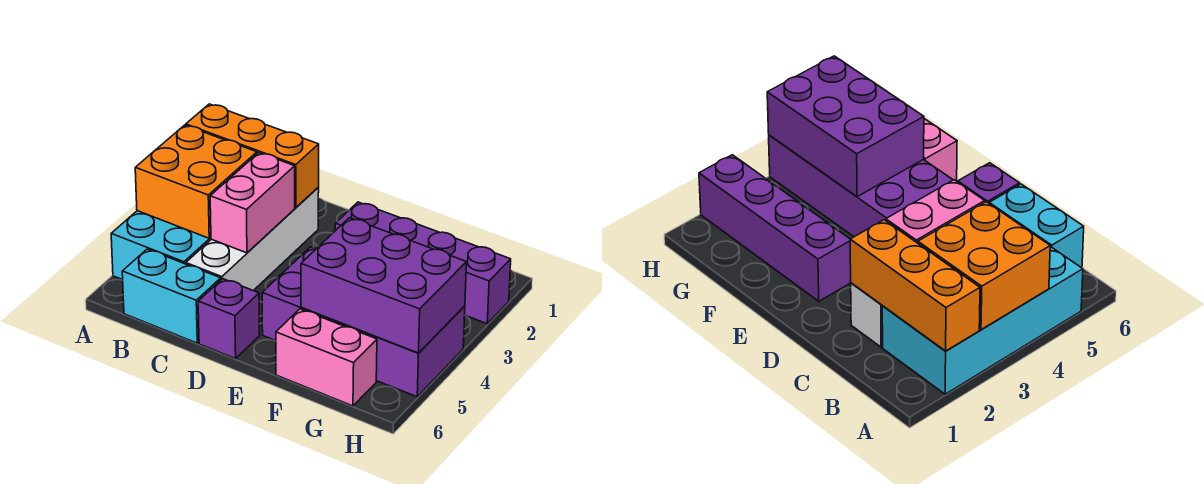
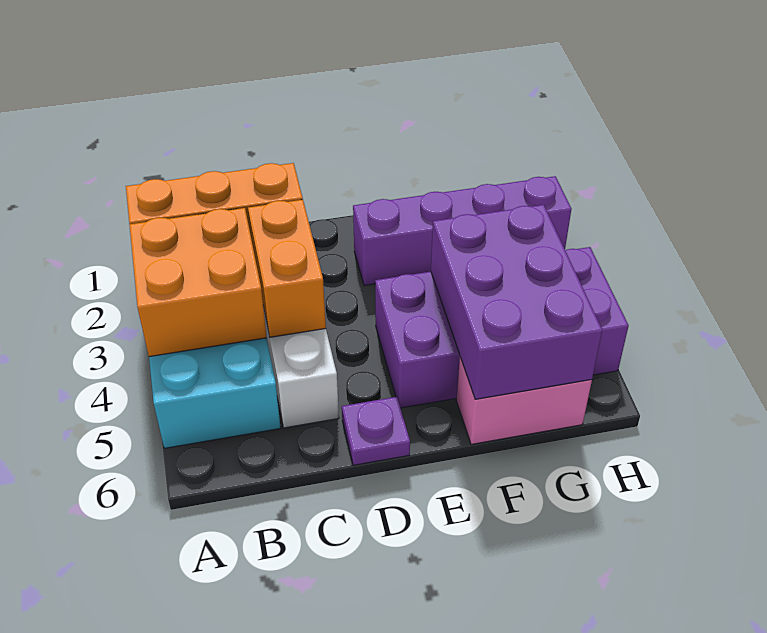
cyan 1x2 brick [122,249,221,343] -> none
pink 1x2 brick [210,153,295,253] -> orange 1x2 brick [248,200,326,337]
purple 1x1 brick [198,279,260,359] -> purple 1x1 plate [342,397,410,465]
purple 2x3 brick [301,218,467,353] -> purple 2x3 brick turned to [431,205,602,399]

